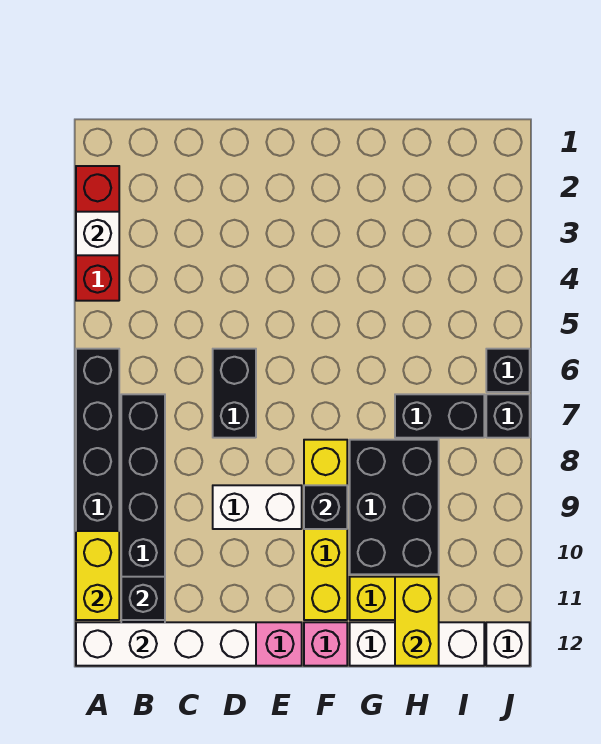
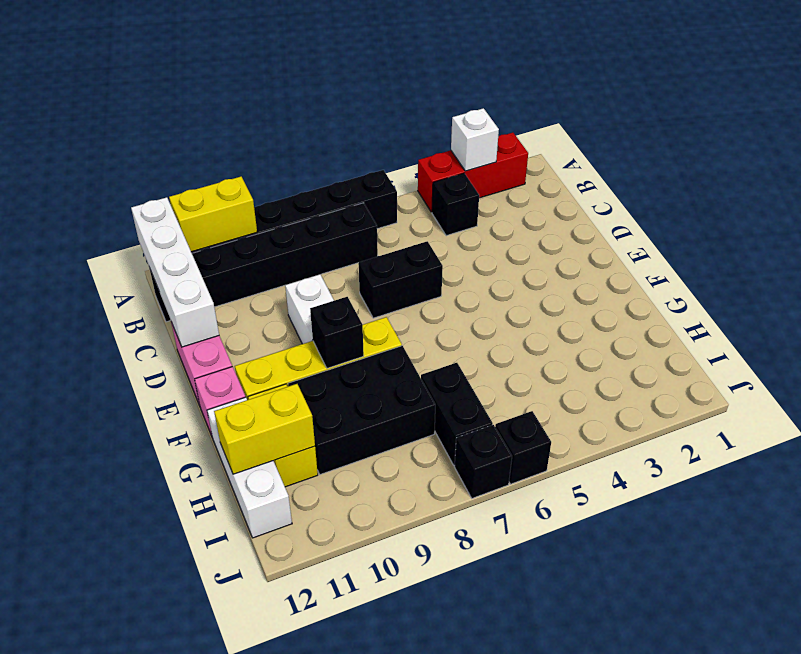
black 1x1 brick [121,577,165,620] -> black 1x1 brick moved to [432,173,479,236]
white 1x1 brick [486,622,530,666] -> none

